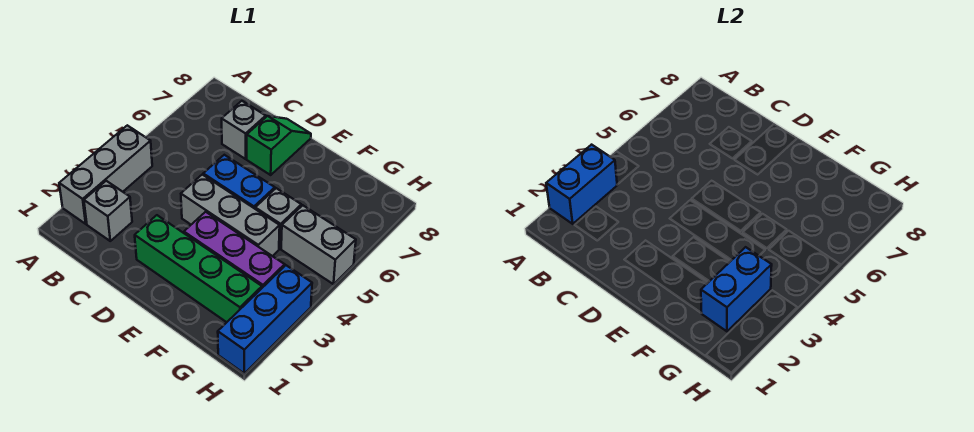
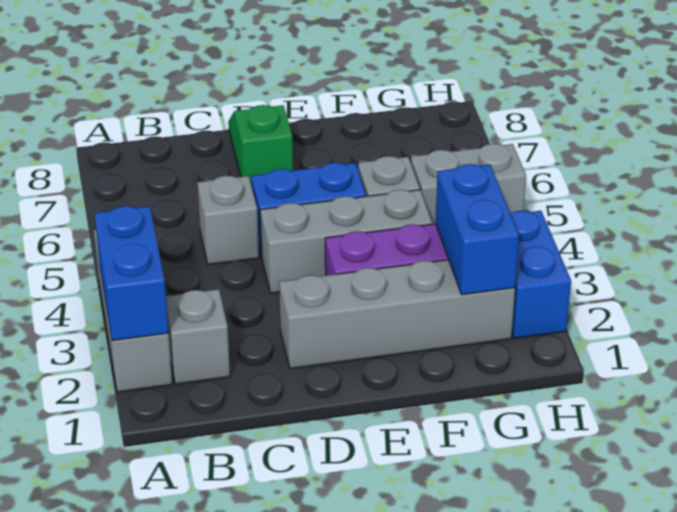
grey 1x1 brick [222,101,266,159] -> grey 1x1 brick moved to [197,176,259,265]
green 1x4 brick [135,215,262,322] -> grey 1x4 brick [279,260,515,369]
blue 1x3 brick [218,265,312,373] -> blue 1x2 brick [511,211,571,338]

